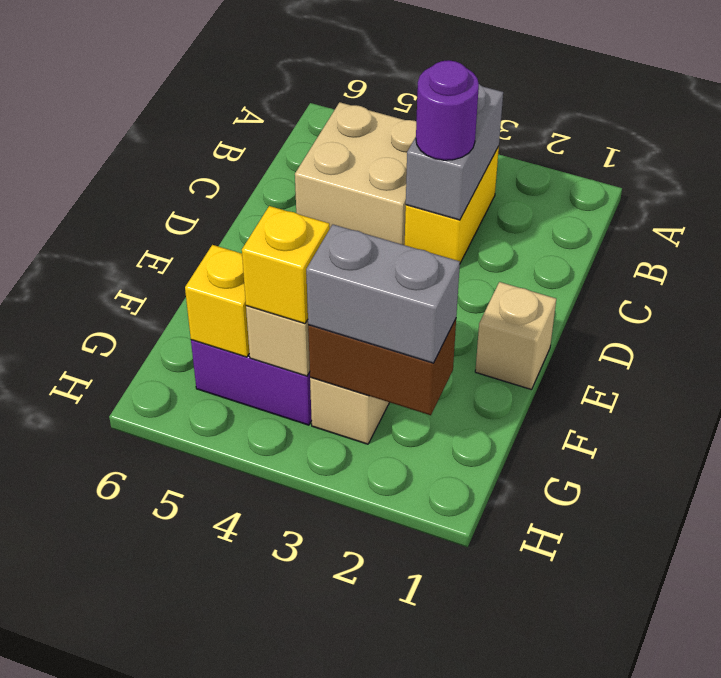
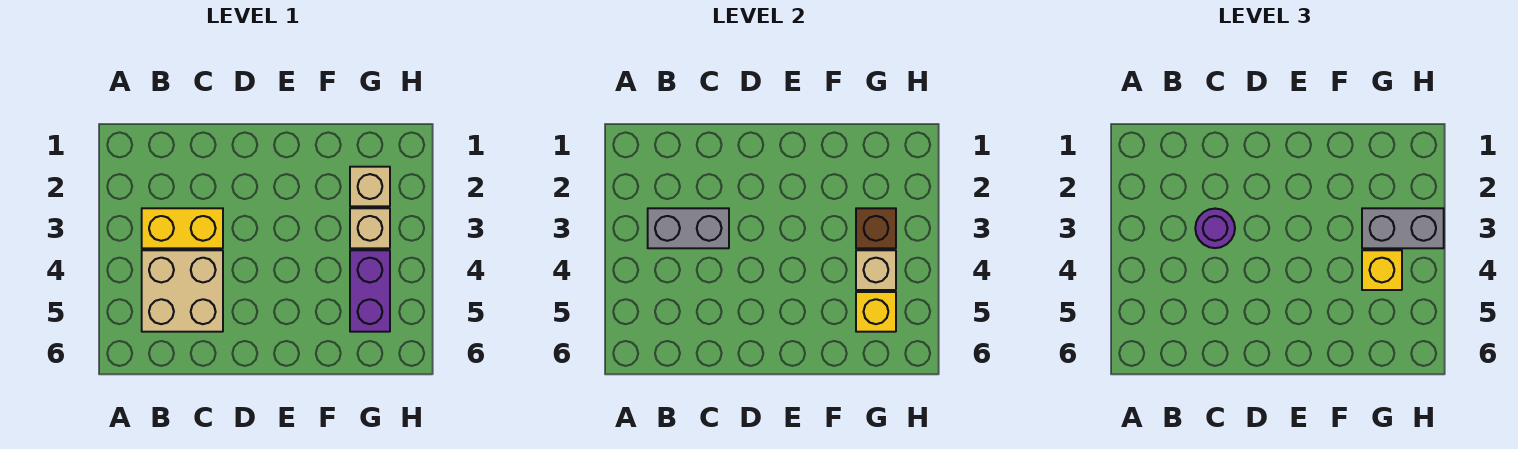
tan 1x1 brick [475,282,556,390] -> tan 1x1 brick moved to [350,167,390,206]
brown 1x2 brick [308,319,456,415] -> brown 1x1 brick [856,208,896,248]
grey 1x2 brick [306,225,460,363] -> grey 1x2 brick turned to [1362,208,1444,248]

